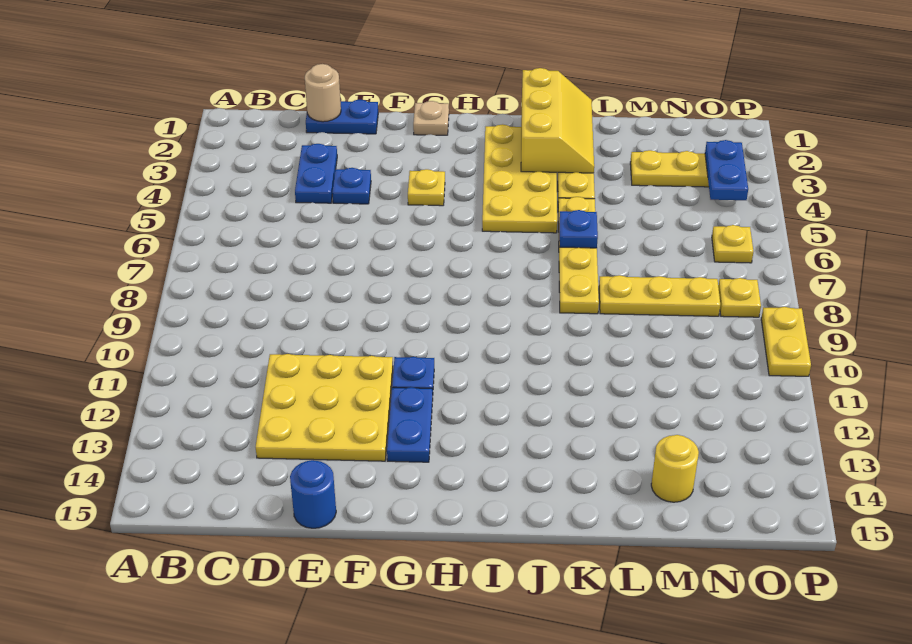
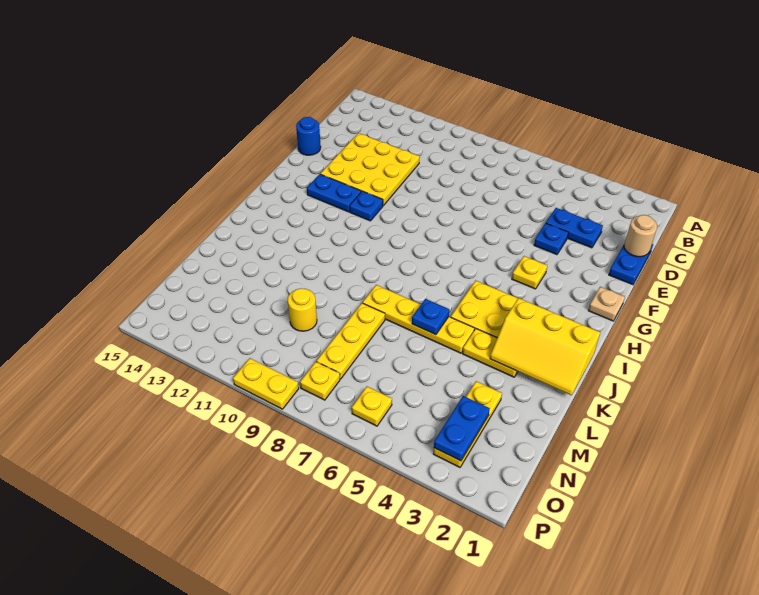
yellow 1x1 round brick [651,435,699,502] -> yellow 1x1 round brick moved to [288,288,317,331]
blue 1x2 plate [705,140,748,200] -> blue 1x2 plate turned to [434,396,490,461]

